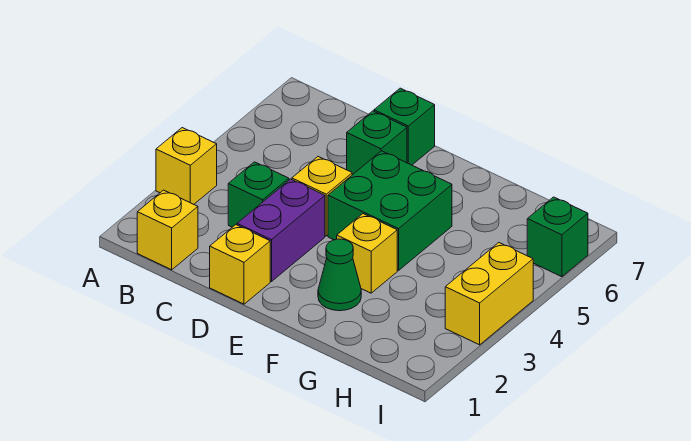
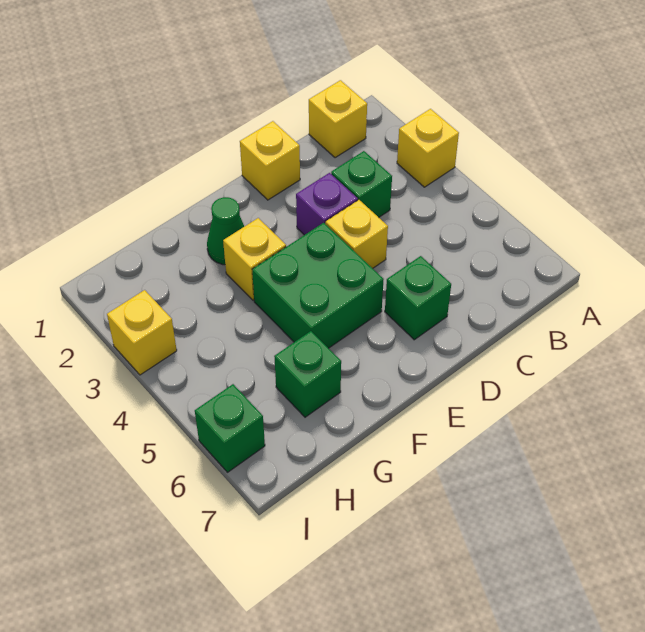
purple 1x2 brick [237,179,325,282] -> purple 1x1 brick [296,173,358,235]
green 1x1 brick [374,88,435,165] -> green 1x1 brick moved to [274,331,341,417]
yellow 1x2 brick [445,243,533,345] -> yellow 1x1 brick [107,290,177,375]

